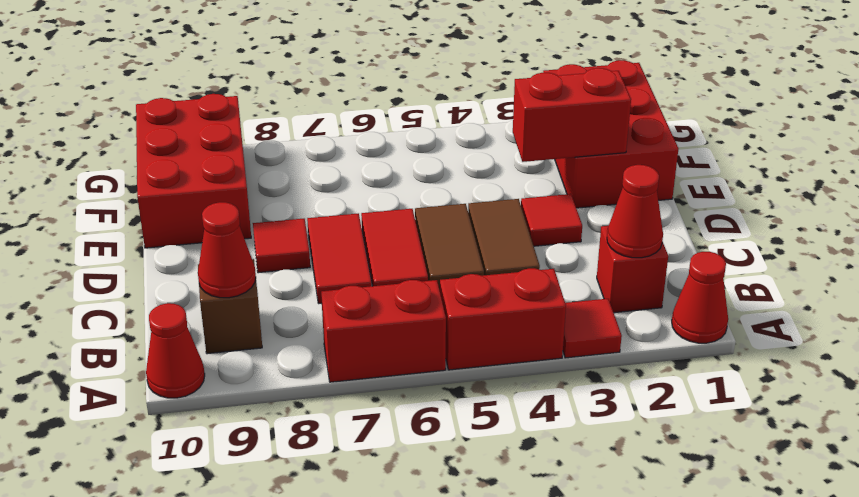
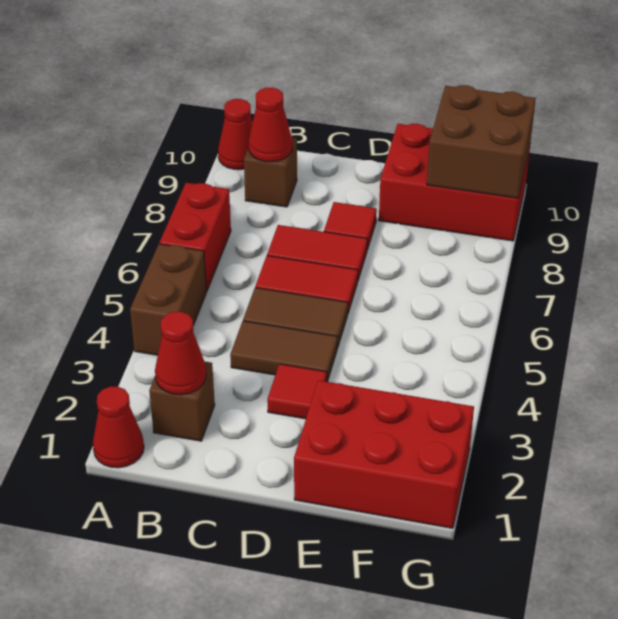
red 1x1 tile [563,299,622,358] -> none
red 1x2 brick [440,268,566,370] -> brown 1x2 brick [130,244,206,355]
red 1x1 brick [597,226,668,313] -> brown 1x1 brick [149,361,215,441]
red 1x2 brick [513,68,631,162] -> none
none -> brown 2x2 brick [427,85,536,198]

